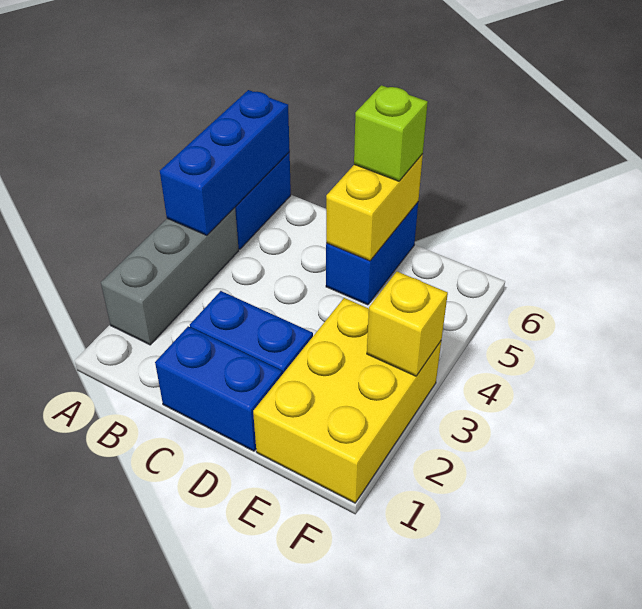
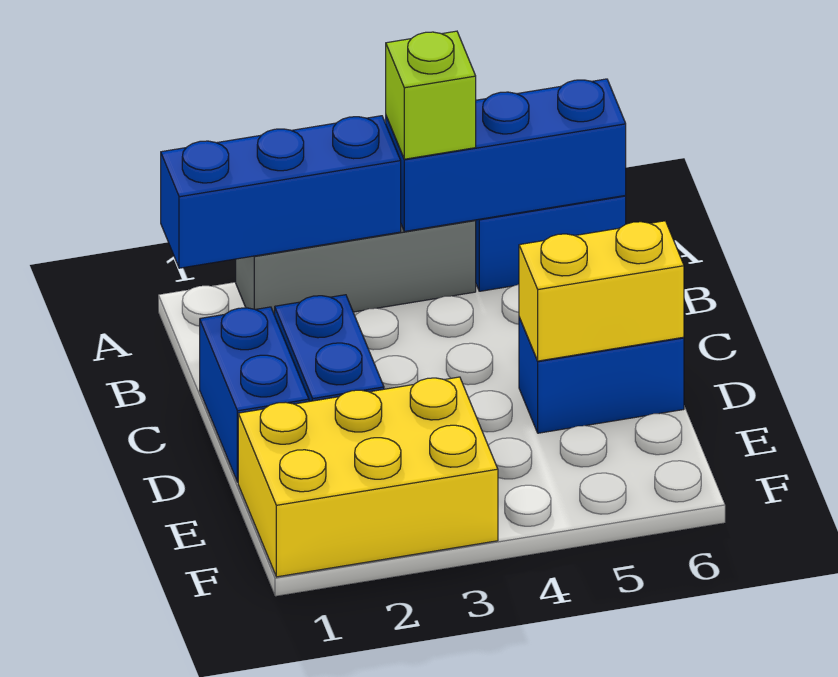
none -> blue 1x3 brick [161,116,401,268]
lime 1x1 brick [354,85,428,181] -> lime 1x1 brick moved to [386,31,476,159]
yellow 1x1 brick [367,272,448,376] -> none

